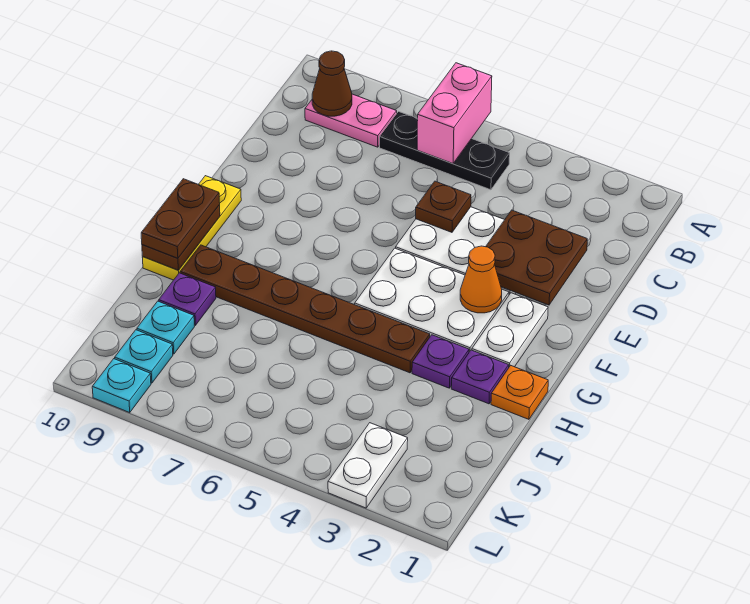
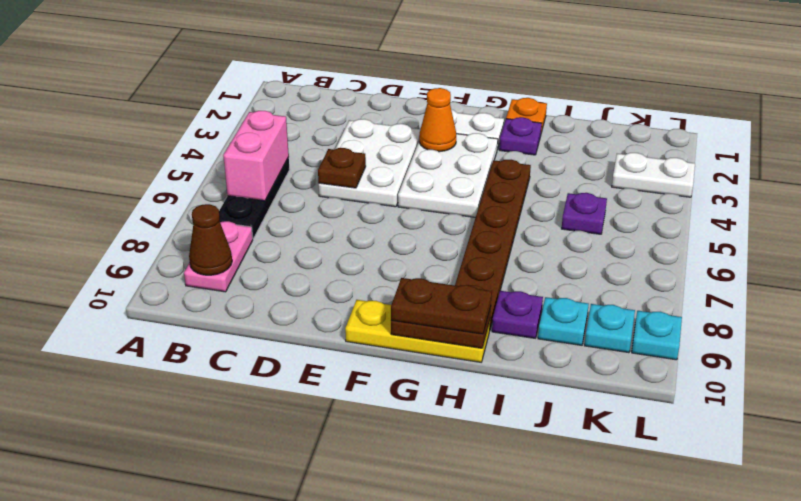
pink 1x2 brick [417,63,492,164] -> pink 1x2 brick turned to [223,111,289,201]
brown 2x2 plate [486,210,587,305] -> none
purple 1x1 plate [412,335,469,388] -> purple 1x1 plate moved to [562,193,607,234]

